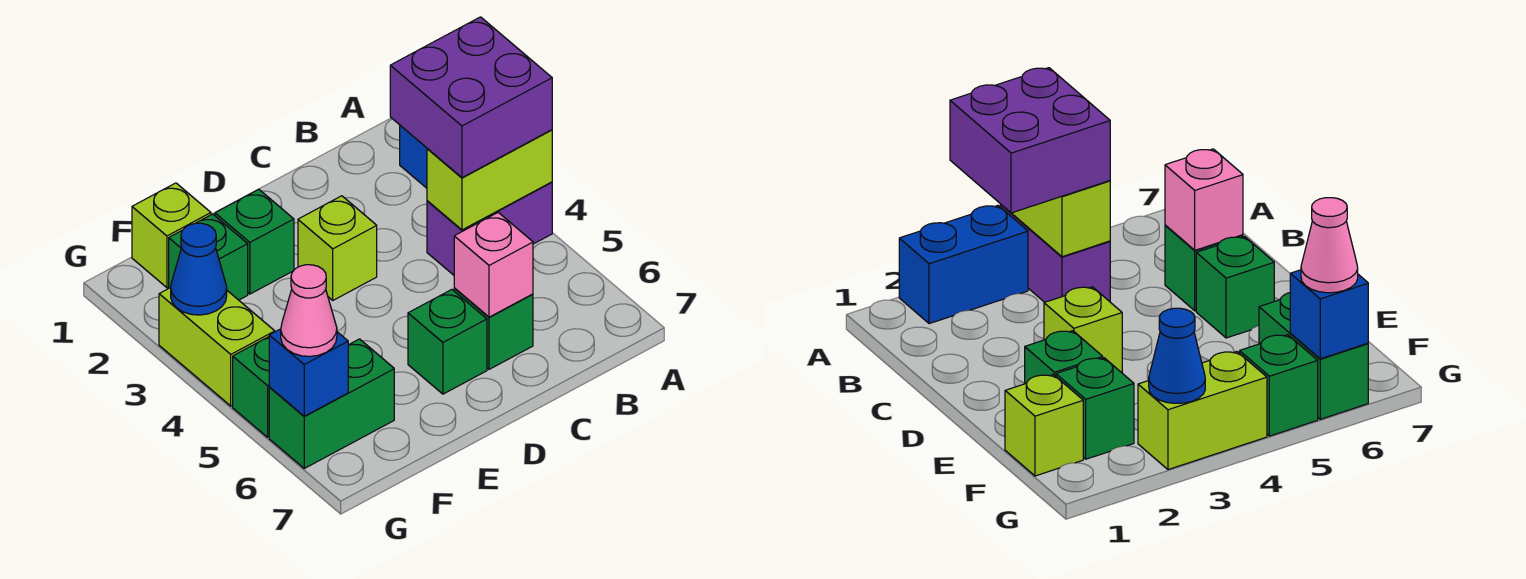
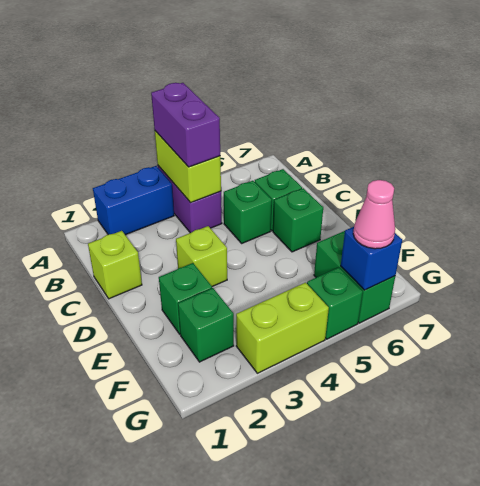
purple 2x2 brick [390,17,552,178] -> purple 1x2 brick [151,83,220,167]
none -> green 1x1 brick [224,181,272,243]
pink 1x1 brick [454,213,533,317] -> none
lime 1x1 brick [132,183,211,288] -> lime 1x1 brick moved to [88,231,142,299]
blue 1x1 cone [171,223,227,315] -> none

